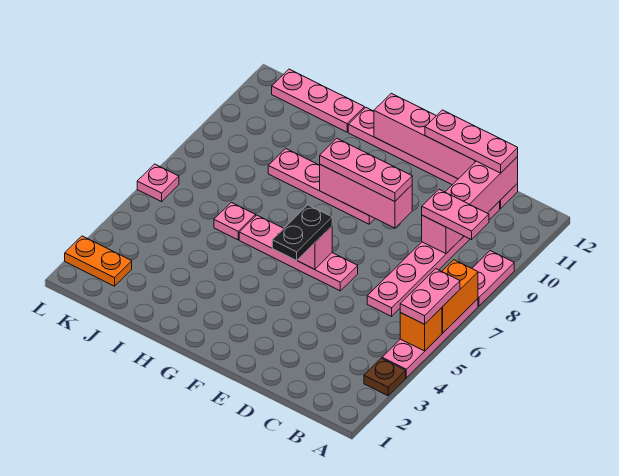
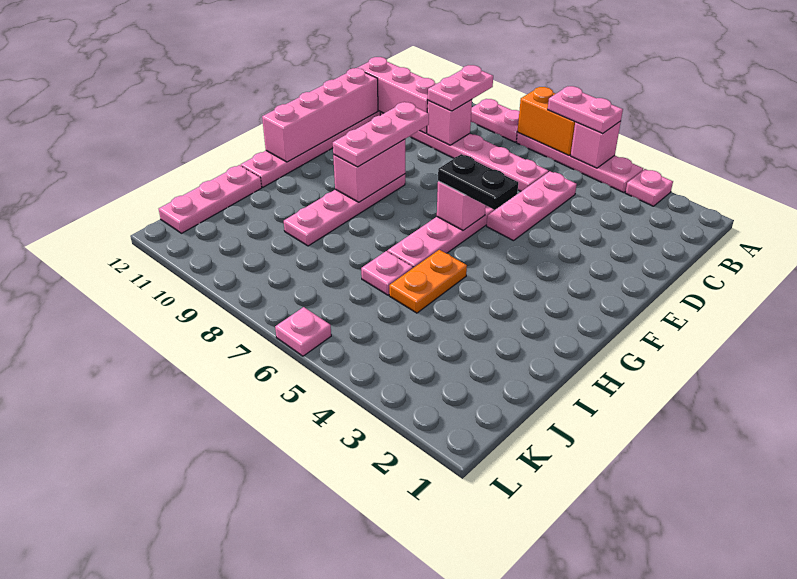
brown 1x1 plate [364,358,406,396] -> pink 1x1 plate [625,169,673,206]
orange 1x1 brick [400,308,442,351] -> pink 1x1 brick [571,121,621,168]
pink 1x3 plate [425,110,518,173] -> pink 1x3 plate moved to [487,171,577,241]
pink 1x3 brick [320,165,412,228] -> pink 1x2 brick [333,139,405,202]
orange 1x2 plate [65,236,132,286] -> orange 1x2 plate moved to [389,250,467,313]

